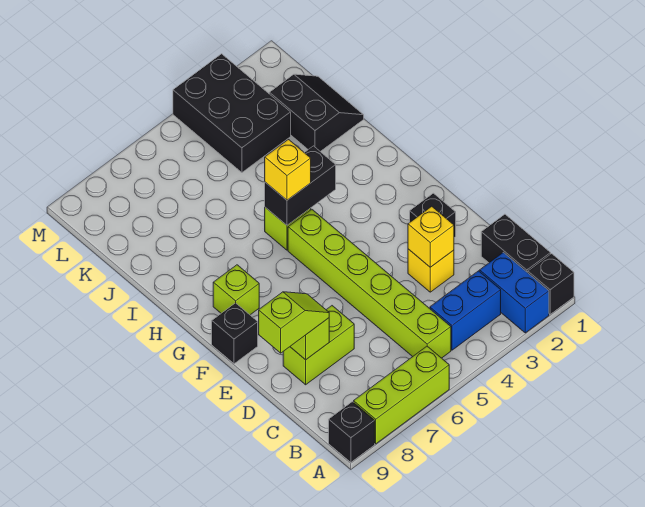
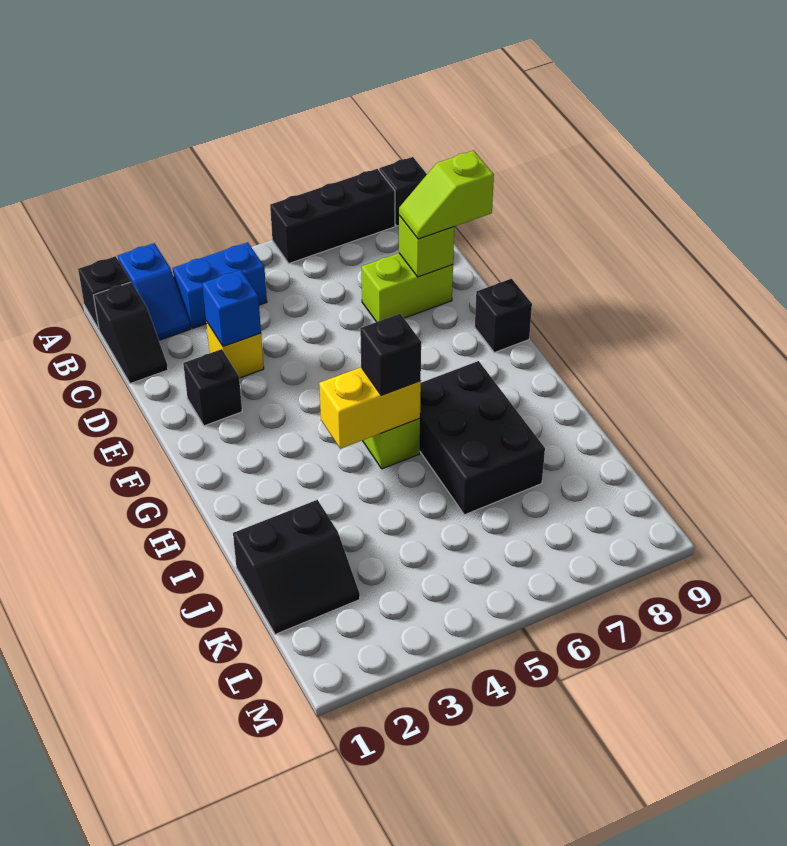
blue 1x2 brick [480,252,549,333] -> blue 1x2 slope [118,243,191,340]
lime 1x3 brick [354,346,449,444] -> black 1x3 brick [270,169,395,263]
black 1x2 brick [481,214,551,273] -> black 1x2 slope [93,282,168,384]
lime 1x6 brick [288,209,451,358] -> none
yellow 1x1 brick [408,206,454,267] -> blue 1x1 brick [202,270,261,347]
lime 1x1 brick [213,265,259,315] -> none
black 1x2 brick [265,146,336,225] -> yellow 1x2 brick [319,367,421,449]
yellow 1x1 brick [265,140,311,200] -> black 1x1 brick [360,314,421,396]
black 2x2 slope [269,74,364,152] -> black 2x2 slope turned to [233,500,360,635]
black 2x3 brick [173,54,291,172] -> black 2x3 brick moved to [420,361,545,515]

